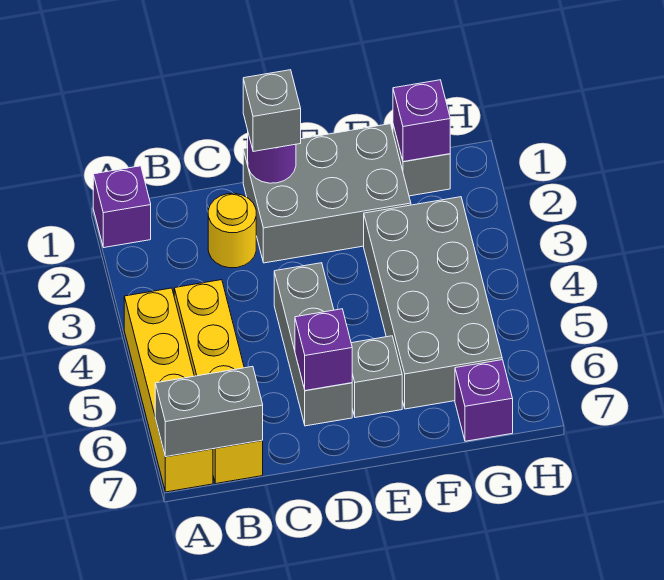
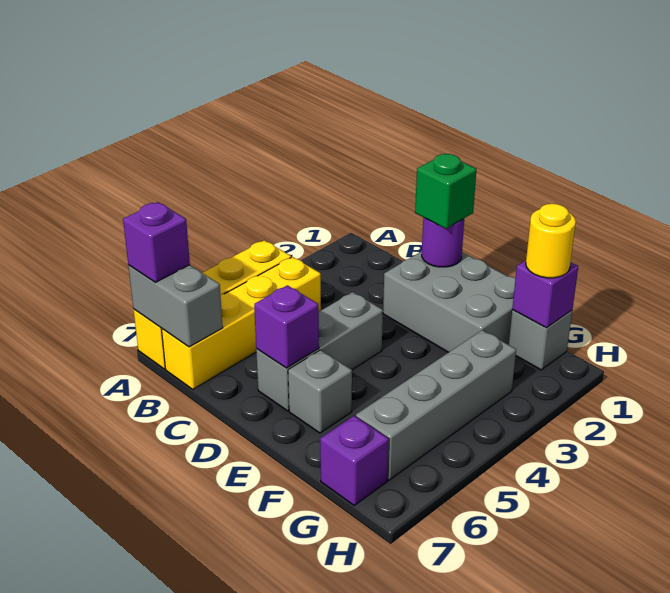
purple 1x1 brick [93,166,151,248] -> purple 1x1 brick moved to [123,202,190,282]
yellow 1x1 round brick [208,193,256,268] -> yellow 1x1 round brick moved to [526,204,576,278]
grey 1x1 brick [243,70,301,152] -> green 1x1 brick [415,154,476,229]
grey 2x4 brick [364,197,502,409] -> grey 1x4 brick [356,330,516,480]

